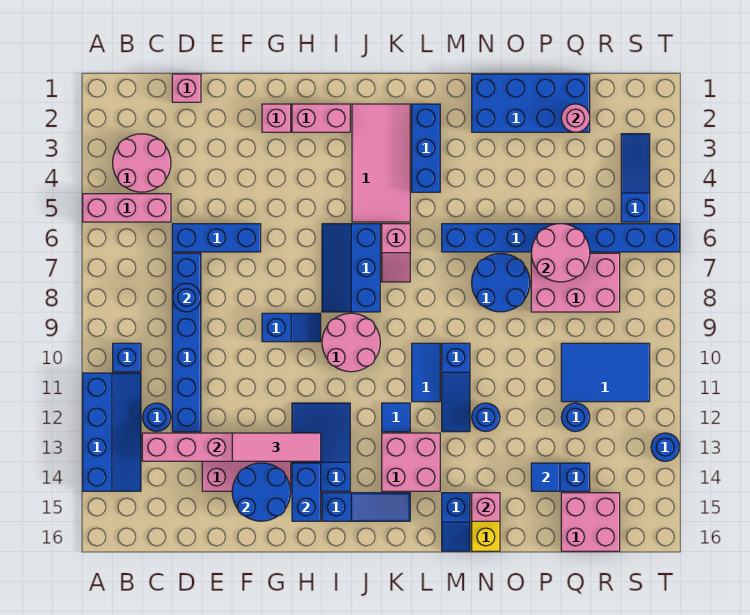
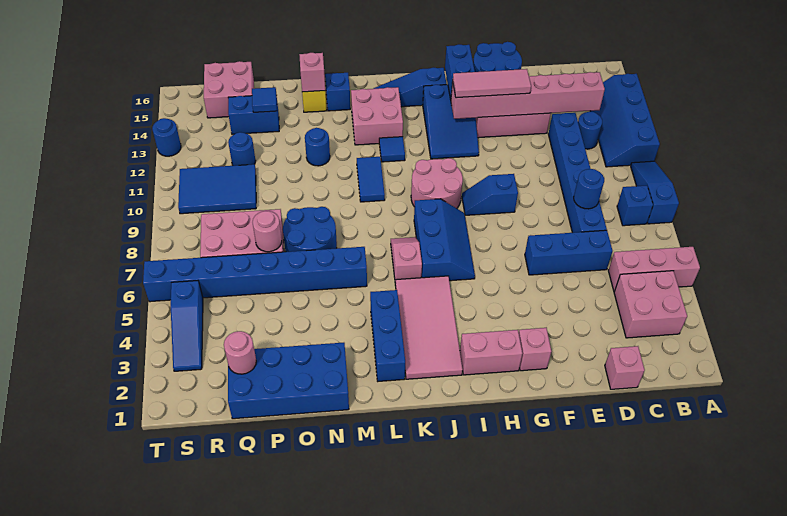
pink 2x2 round brick [113,134,171,192] -> pink 2x2 brick [614,271,687,338]
blue 1x1 brick [113,343,141,372] -> blue 1x1 brick moved to [617,186,653,226]
blue 1x3 slope [442,343,470,432] -> blue 1x3 slope moved to [631,161,679,224]
pink 2x2 round brick [531,224,590,282] -> pink 1x1 round brick [253,211,282,252]

